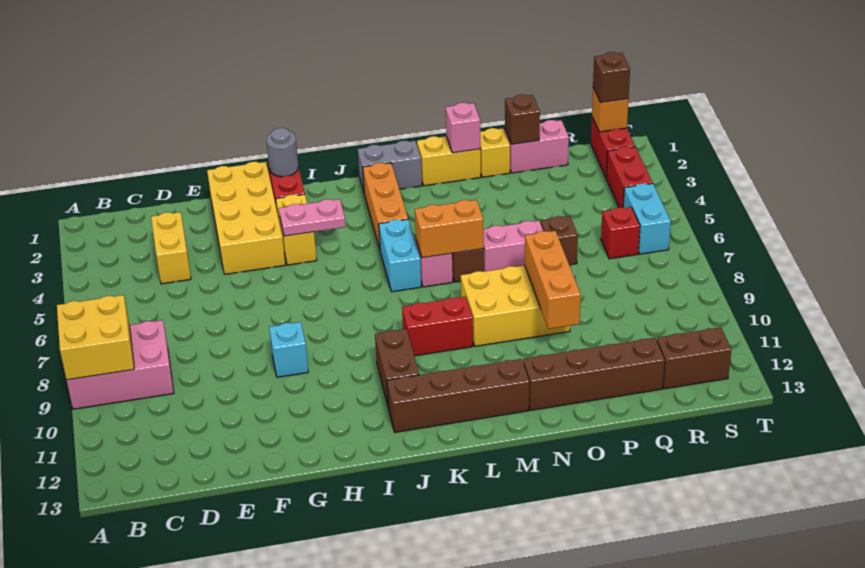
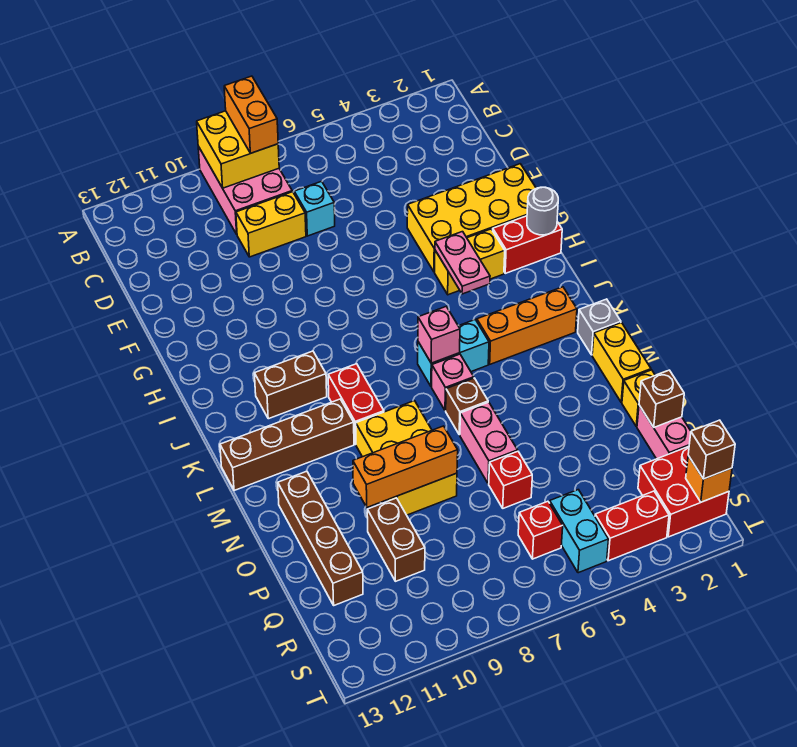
yellow 1x2 brick [151,212,191,284] -> yellow 1x2 brick moved to [236,192,306,257]
cyan 1x1 brick [269,322,308,377] -> cyan 1x1 brick moved to [294,181,335,236]
brown 1x4 brick [387,359,529,432] -> brown 1x4 brick turned to [220,399,354,491]
grey 1x2 brick [358,141,422,192] -> grey 1x1 brick [578,299,621,355]
orange 1x2 brick [415,200,484,258] -> orange 1x2 brick moved to [224,76,278,153]
pink 1x1 brick [446,103,480,153] -> pink 1x1 brick moved to [418,307,460,363]
brown 1x1 brick [541,216,578,265] -> red 1x1 brick [489,451,532,508]
brown 1x2 brick [657,327,731,389] -> brown 1x2 brick moved to [367,498,425,581]
red 1x2 brick [591,117,635,177] -> red 2x2 brick [638,447,729,537]
cyan 1x2 brick [623,183,671,254] -> cyan 1x2 brick turned to [550,490,609,573]

